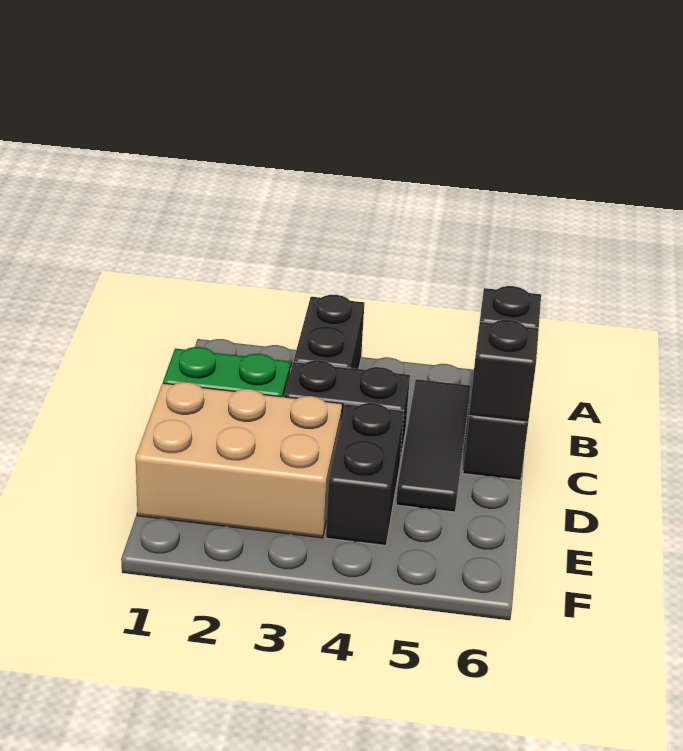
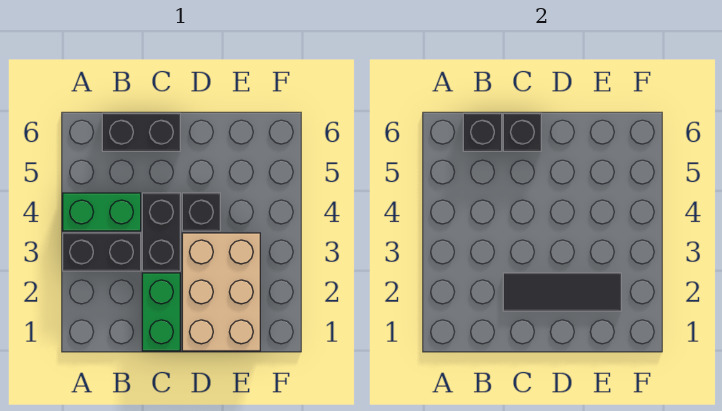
none -> green 1x2 brick [63,193,141,231]
black 1x3 tile [396,379,470,512] -> black 1x3 tile moved to [503,273,621,311]
black 1x2 brick [326,403,404,545] -> black 1x1 brick [182,193,220,231]

